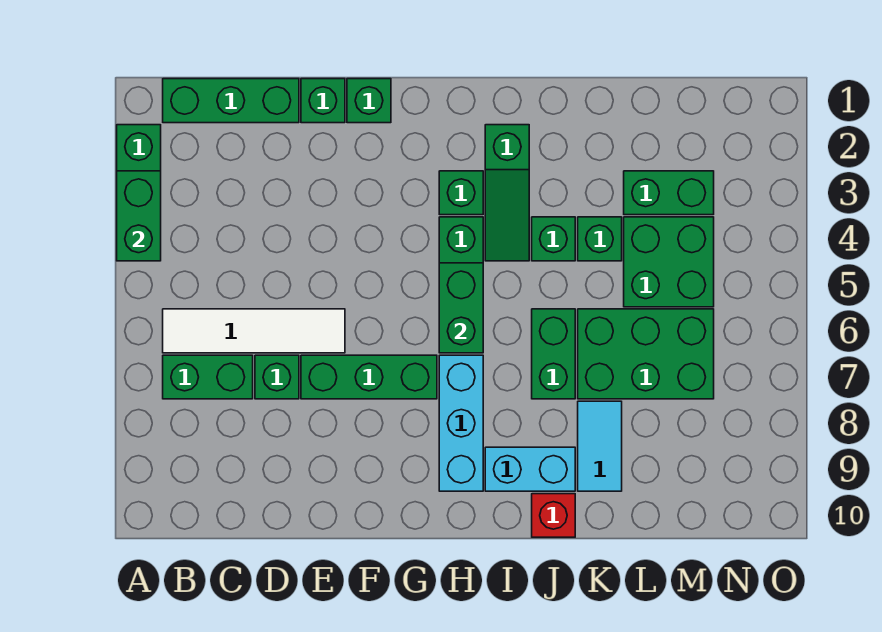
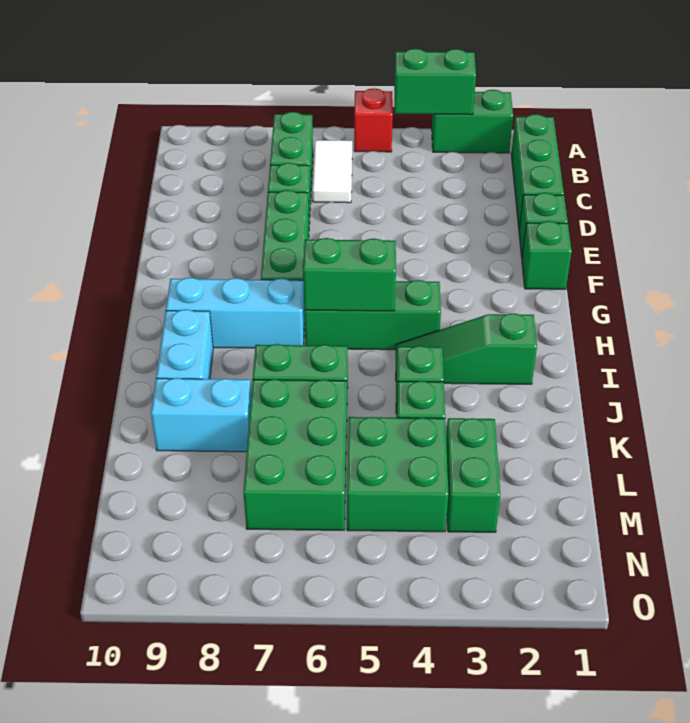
white 1x4 tile [163,309,345,353] -> white 1x2 tile [312,140,352,203]
green 1x1 brick [439,171,483,215] -> none
red 1x1 brick [532,494,575,537] -> red 1x1 brick moved to [354,88,393,152]
cyan 1x2 tile [578,401,622,491] -> cyan 1x2 brick [151,378,251,452]

